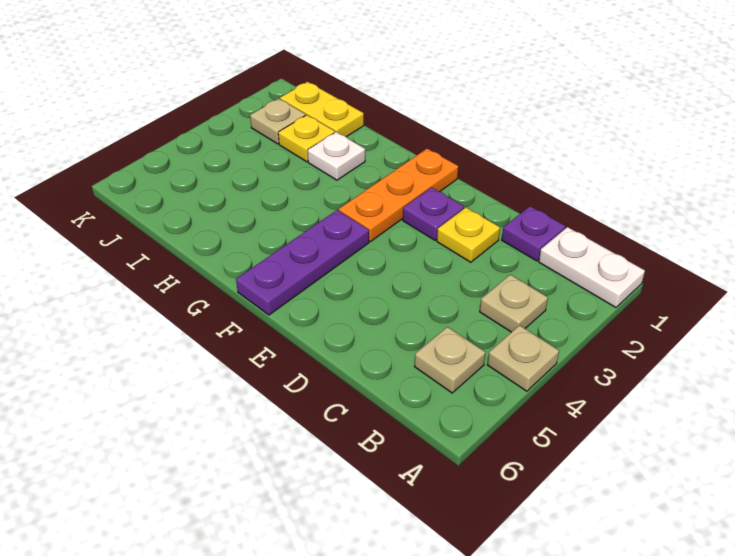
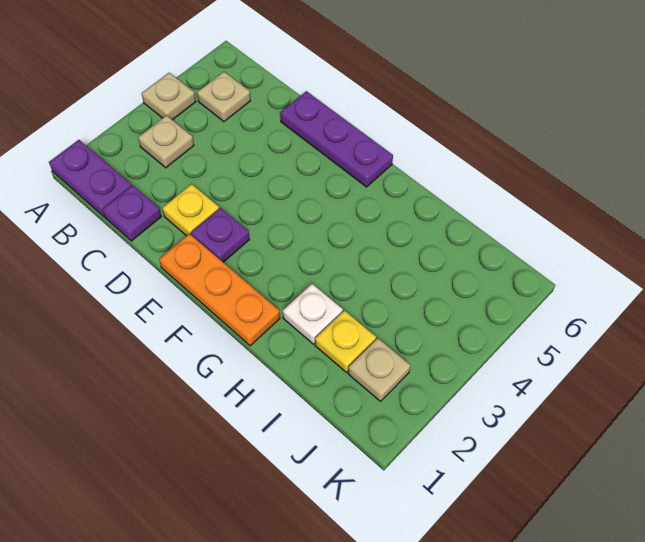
white 1x2 plate [539,227,645,307] -> purple 1x2 plate [49,140,132,217]
orange 1x3 plate [339,149,458,242] -> orange 1x3 plate turned to [159,234,280,346]
purple 1x3 plate [236,210,369,315] -> purple 1x3 plate turned to [280,91,393,187]
yellow 1x2 plate [280,82,364,137] -> none

